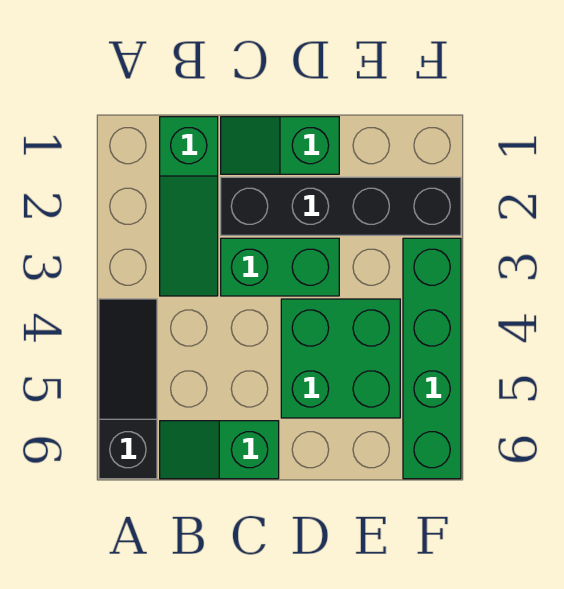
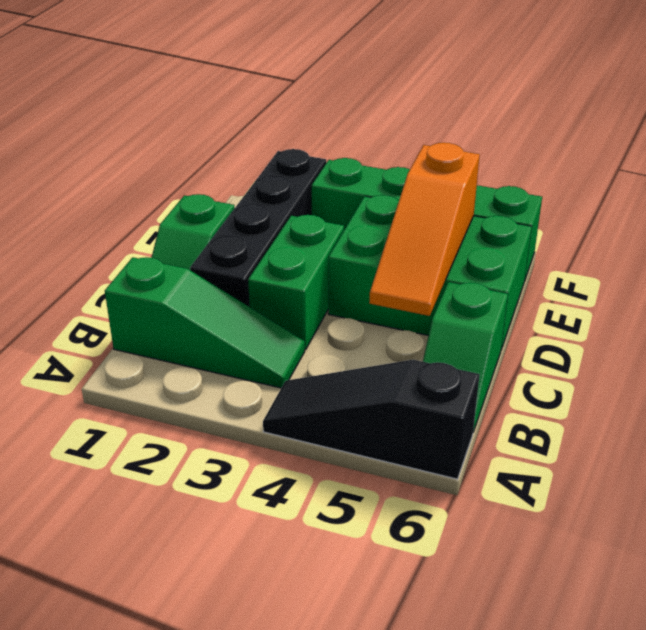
none -> orange 1x3 slope [369,143,480,316]
green 2x2 brick [281,299,400,418] -> green 2x3 brick [328,195,532,349]

